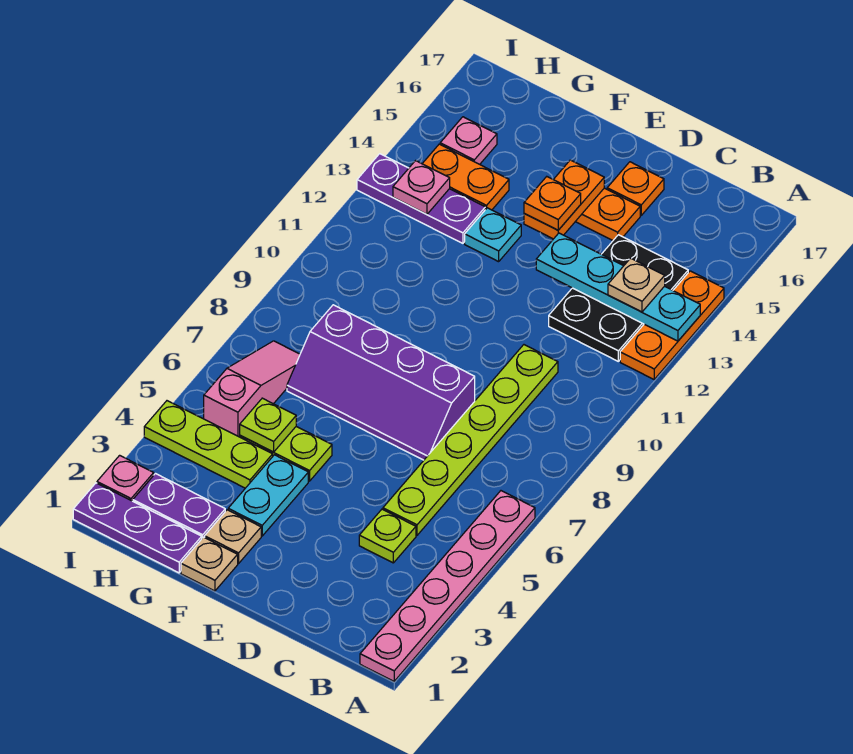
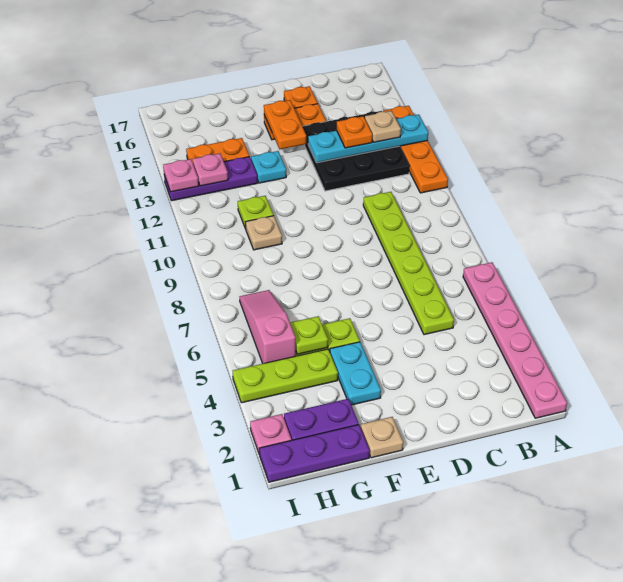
orange 1x3 plate [620,271,724,379] -> orange 1x4 plate [383,106,448,193]
black 2x3 plate [549,235,688,361] -> black 3x3 plate [302,111,410,191]
lime 1x1 plate [359,509,416,563] -> lime 1x1 plate moved to [238,196,274,229]
purple 2x4 slope [287,305,475,460] -> none
orange 1x1 plate [524,177,581,230] -> orange 1x1 plate moved to [337,116,372,148]
tan 1x1 plate [205,510,261,563] -> tan 1x1 plate moved to [246,216,282,250]
pink 1x1 plate [440,117,497,164] -> pink 1x1 plate moved to [163,159,199,192]

